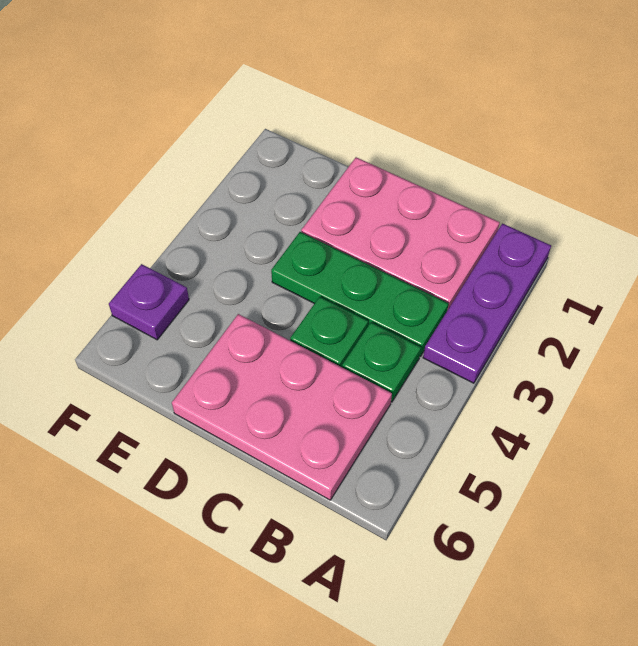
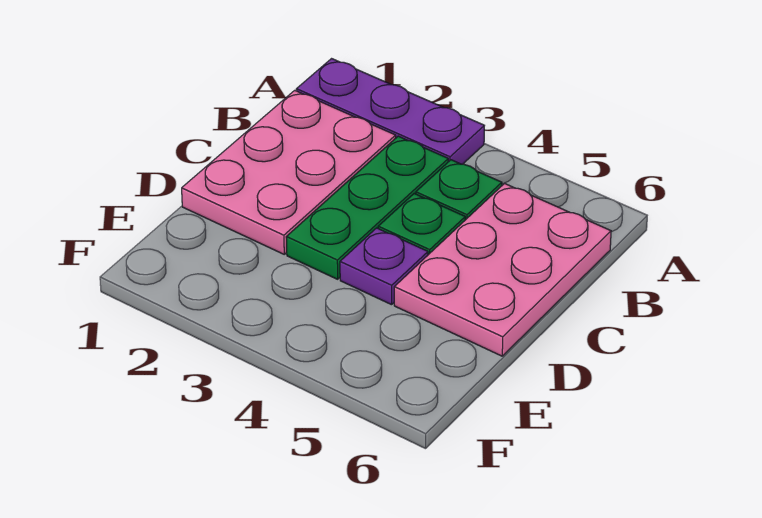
purple 1x1 plate [109,264,189,340] -> purple 1x1 plate moved to [340,228,428,305]

